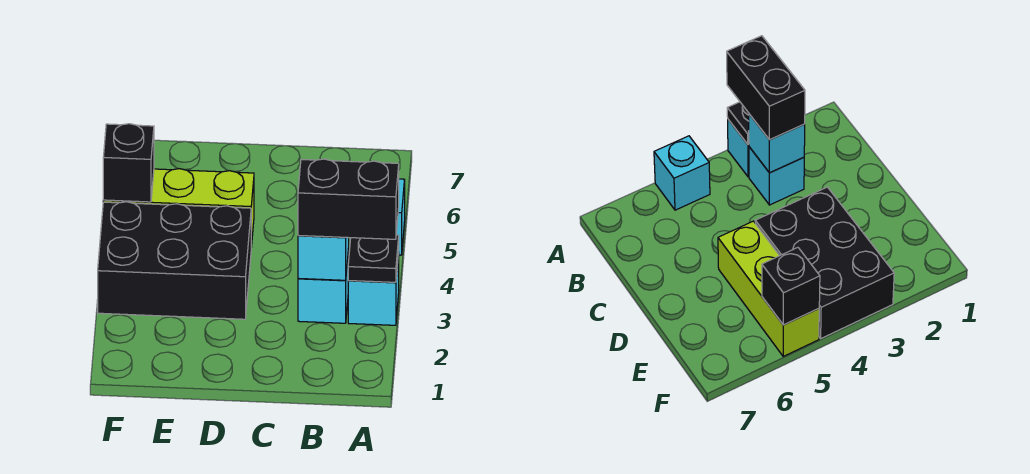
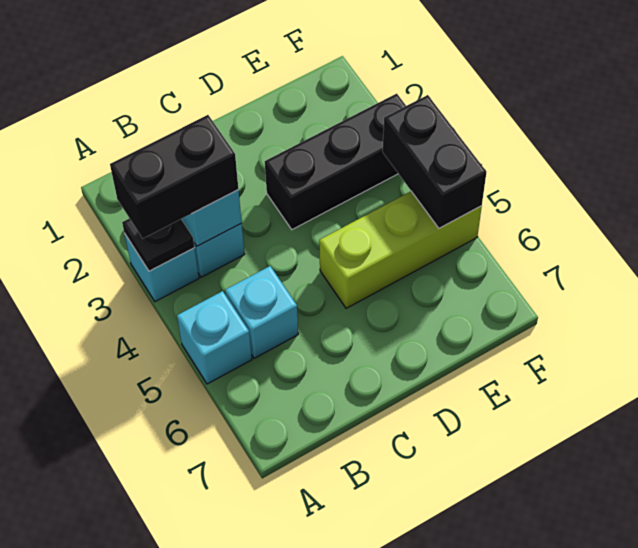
none -> cyan 1x1 brick [225,266,298,358]
black 2x3 brick [98,202,251,319] -> black 1x3 brick [265,94,406,229]
black 1x1 brick [103,124,154,202] -> black 1x2 brick [383,95,487,228]

